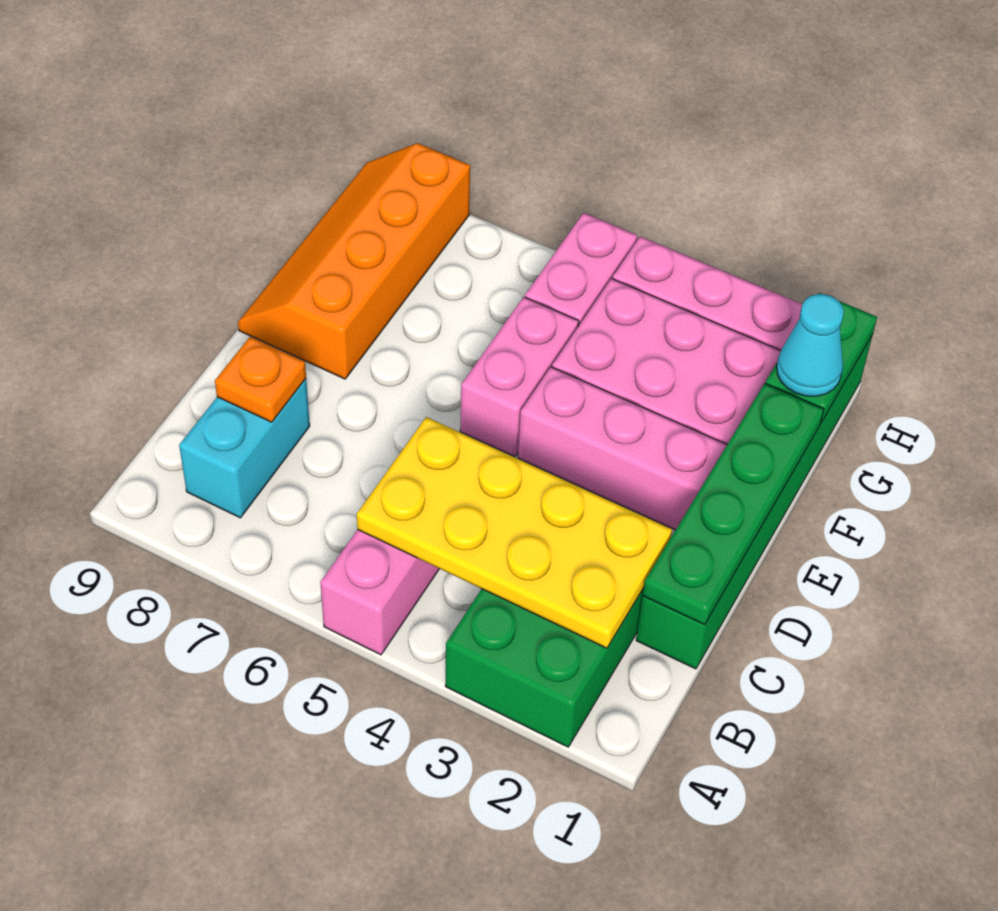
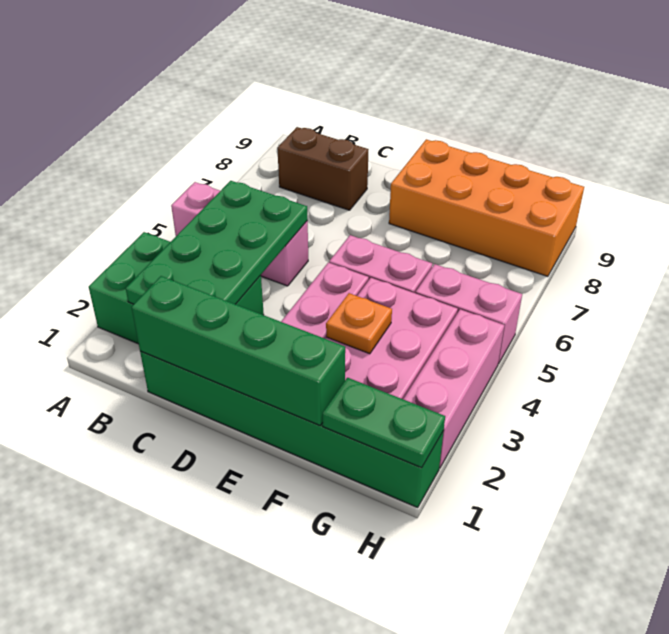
yellow 2x4 plate [357,417,672,648] -> green 2x4 plate [126,181,308,304]
cyan 1x2 brick [179,379,310,518] -> brown 1x2 brick [277,127,369,210]
green 1x4 plate [643,384,824,625] -> green 1x4 brick [132,276,345,425]
orange 1x1 plate [215,337,306,422] -> orange 1x1 plate moved to [326,293,392,354]
orange 2x4 slope [238,143,470,379] -> orange 2x4 brick [389,139,584,276]
cyan 1x1 cone [777,294,844,396] -> none

